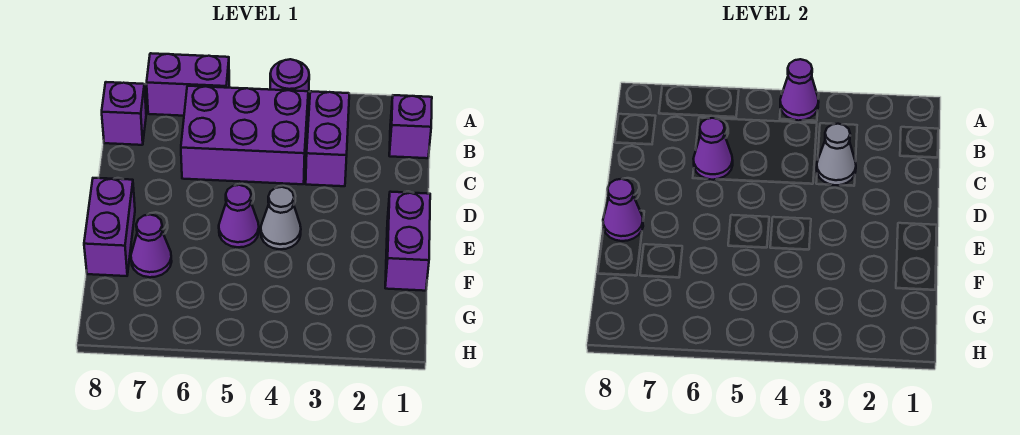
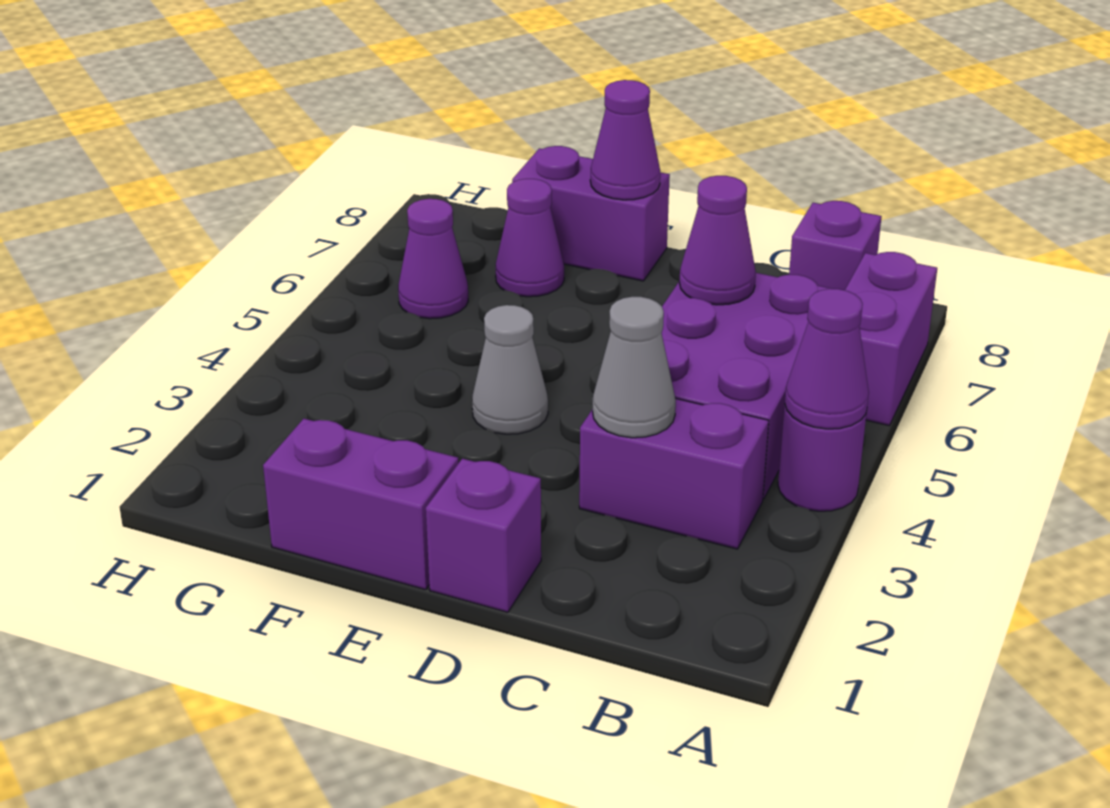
purple 1x1 brick [389,95,432,158] -> purple 1x1 brick moved to [426,459,541,612]
purple 1x1 cone [219,185,259,247] -> purple 1x1 cone moved to [398,199,468,319]

